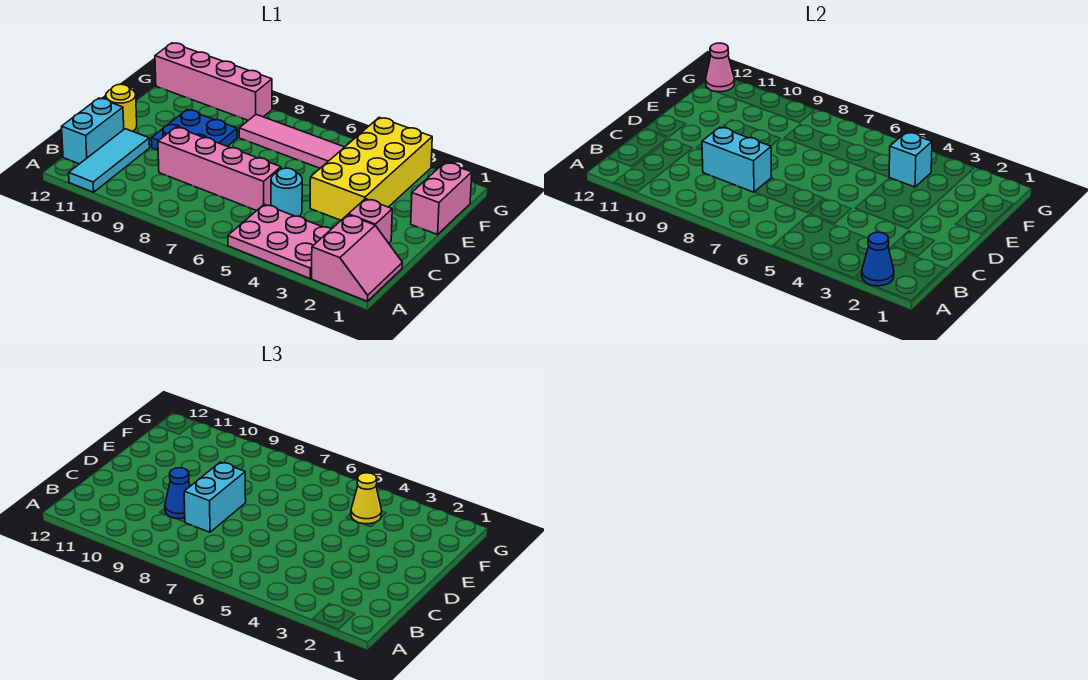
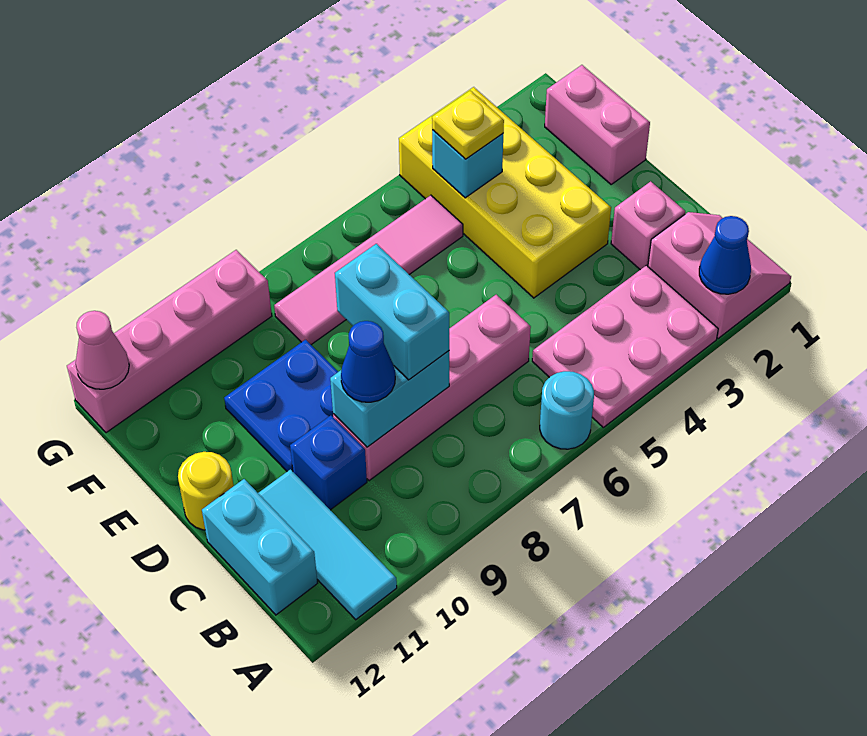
cyan 1x1 round brick [271,168,302,216] -> cyan 1x1 round brick moved to [540,371,594,449]
none -> blue 1x1 brick [290,415,367,510]
yellow 1x1 cone [351,473,382,524] -> yellow 1x1 plate [432,91,504,159]

